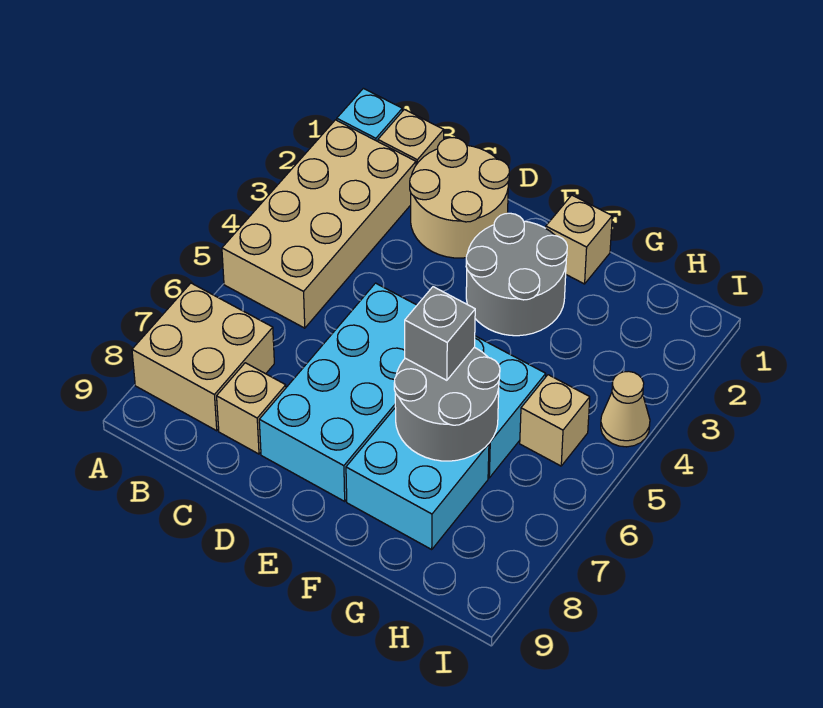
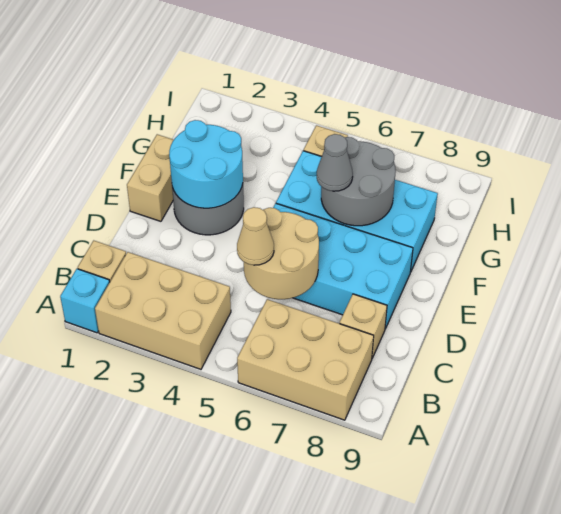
tan 2x4 brick [222,120,416,328] -> tan 2x3 brick [95,252,231,369]
tan 2x2 brick [132,283,274,431] -> tan 2x3 brick [237,299,374,420]
tan 2x2 round brick [410,138,509,258] -> tan 2x2 round brick moved to [244,208,319,299]
none -> cyan 2x2 round brick [169,120,243,208]
tan 1x1 brick [546,195,612,284] -> tan 1x2 brick [127,134,173,221]
grey 1x1 brick [405,287,475,380] -> grey 1x1 cone [317,134,353,191]
tan 1x1 cone [601,371,650,447] -> tan 1x1 cone moved to [237,207,274,265]

